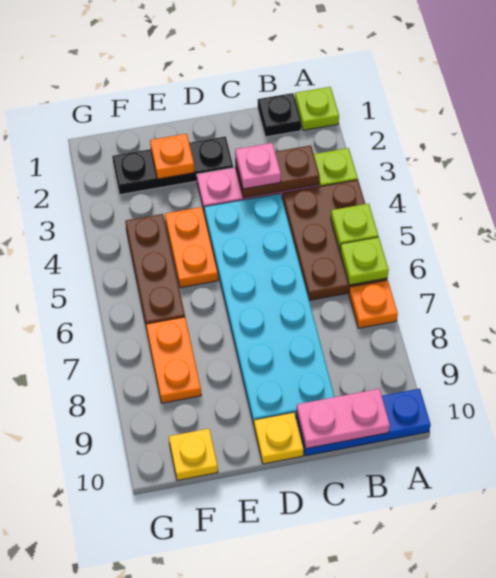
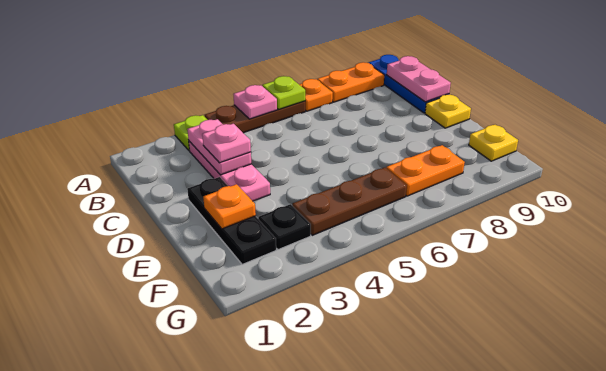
lime 1x1 plate [295,87,339,130] -> none
brown 2x3 plate [282,180,387,300] -> brown 1x3 plate [205,101,305,133]
lime 1x1 plate [331,203,378,250] -> pink 1x1 plate [233,85,277,119]
black 1x1 plate [258,93,301,137] -> black 1x1 plate moved to [258,204,311,250]
brown 1x2 plate [235,145,320,198] -> pink 1x2 plate [187,119,251,175]
cyan 2x6 plate [204,193,334,424] -> none
orange 1x2 plate [165,207,218,288] -> orange 1x2 plate moved to [317,62,384,102]

